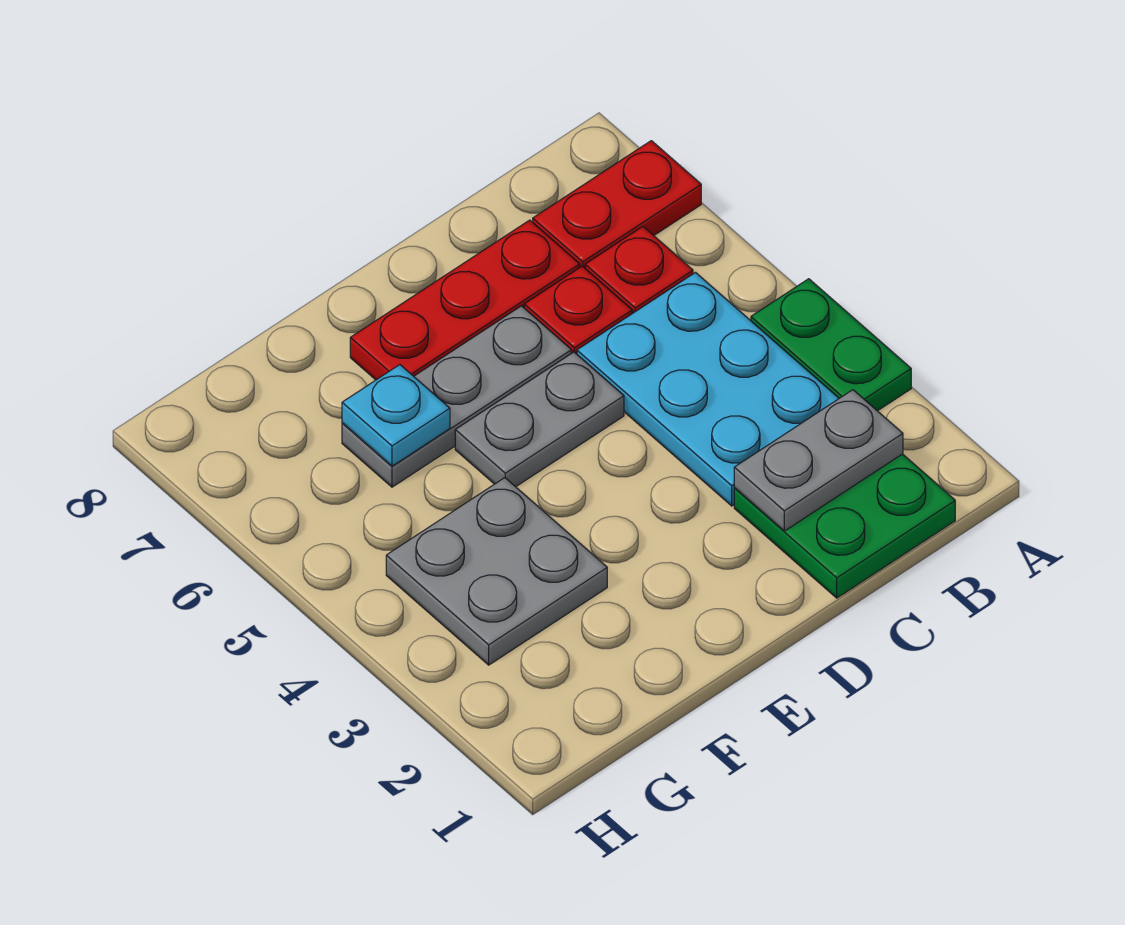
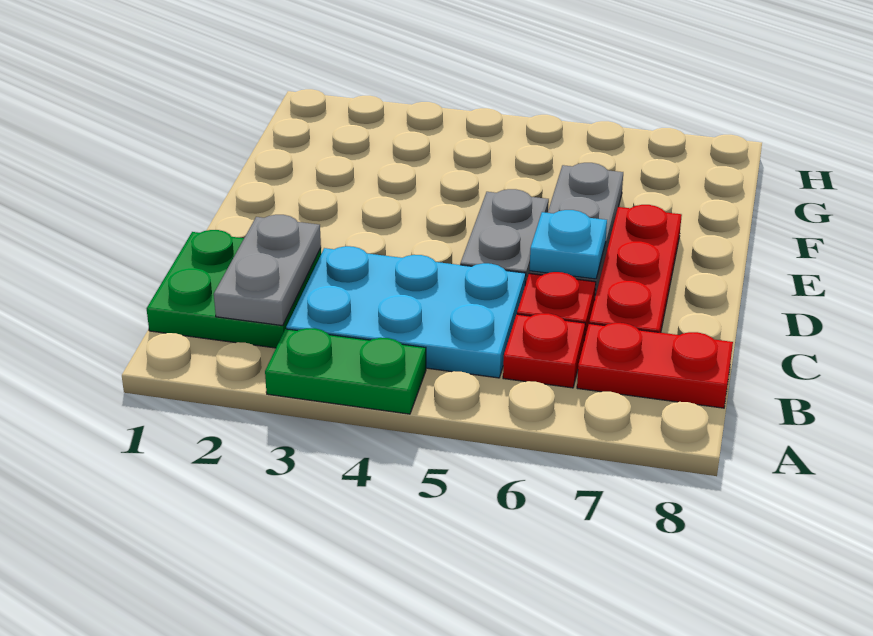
red 1x2 plate [533,141,701,268] -> red 1x2 plate turned to [577,323,733,408]
grey 2x2 plate [386,478,607,665] -> none
cyan 1x1 plate [342,365,450,466] -> cyan 1x1 plate moved to [530,210,607,279]

